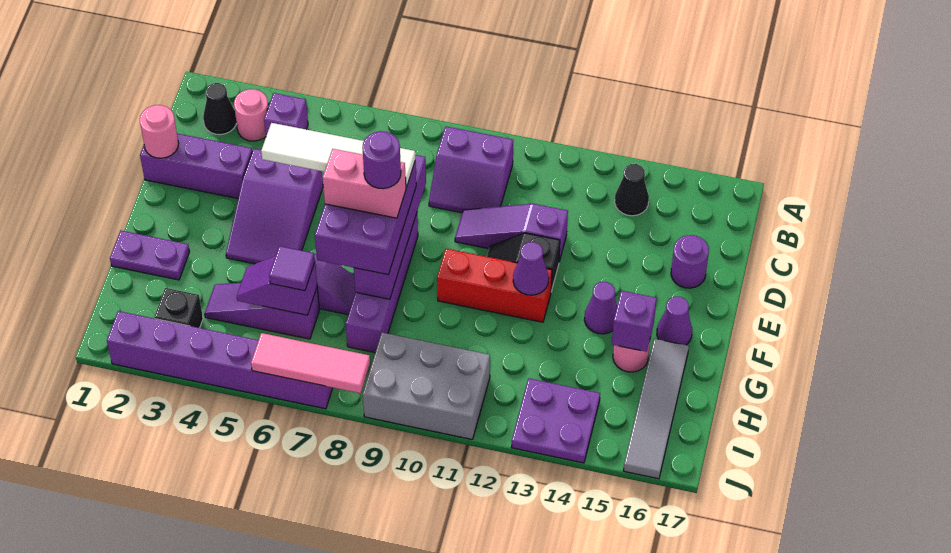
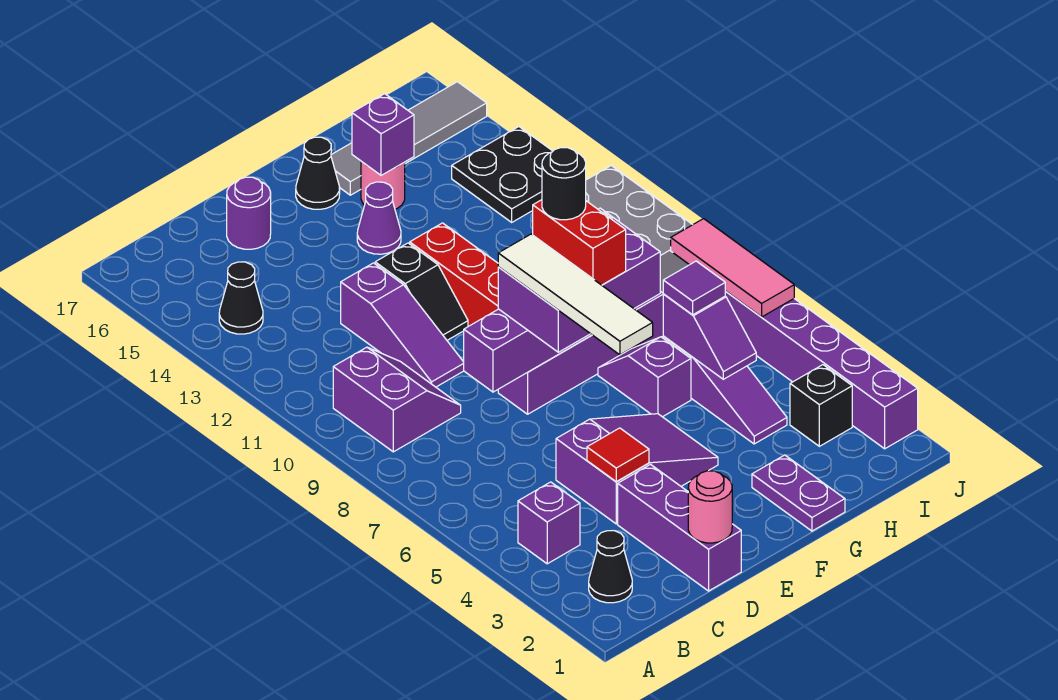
pink 1x1 round brick [234,89,268,141] -> none
none -> red 1x1 tile [587,428,649,481]
pink 1x2 brick [323,149,406,218] -> red 1x2 brick [533,200,626,285]
purple 1x1 round brick [362,131,401,189] -> black 1x1 round brick [542,148,586,220]
purple 1x1 cone [513,242,549,295] -> none
purple 1x1 cone [657,297,692,345] -> black 1x1 cone [296,137,340,209]
purple 2x2 plate [511,379,600,463] -> black 2x2 plate [452,127,553,222]

